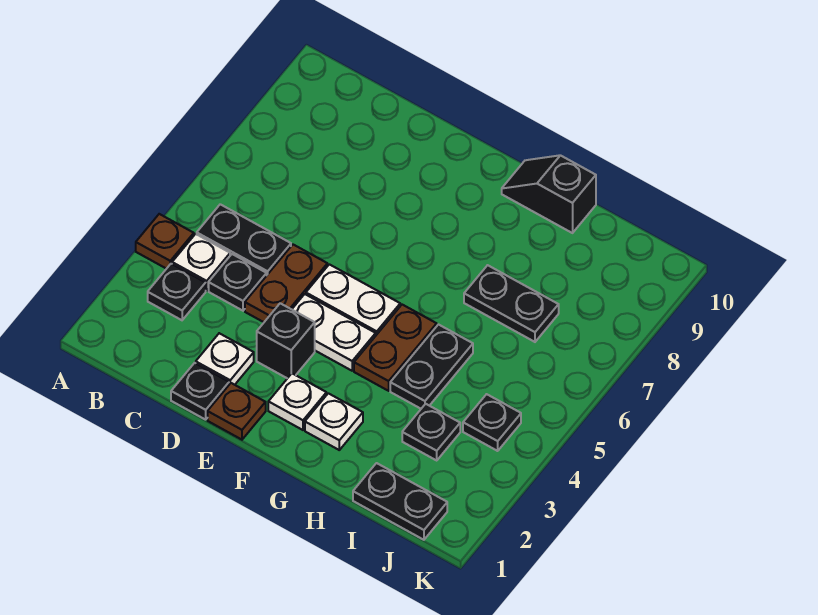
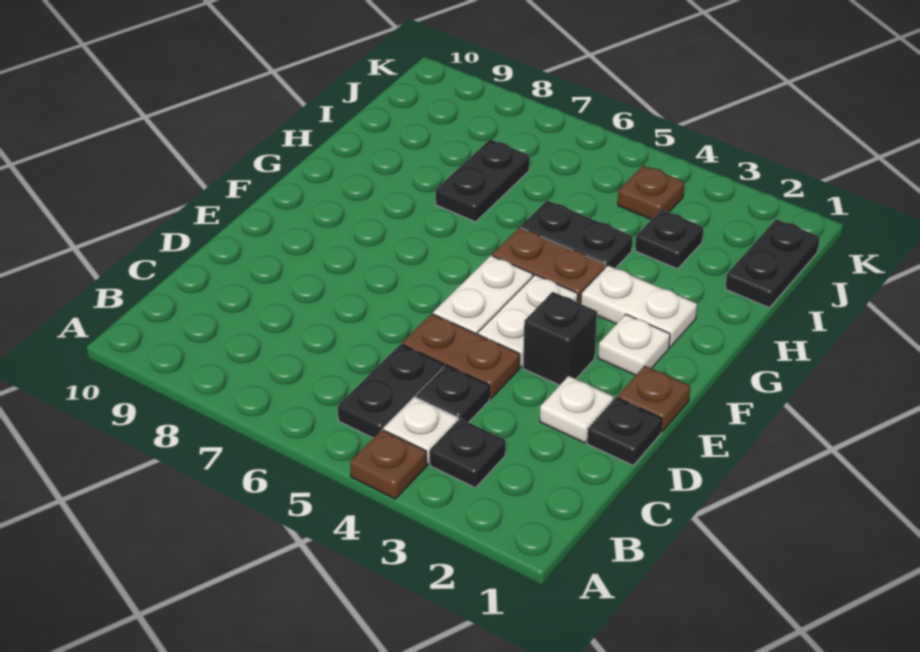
white 1x1 plate [305,393,363,450] -> white 1x2 plate [581,266,697,347]
black 1x2 slope [502,155,596,233] -> none
black 1x1 plate [463,394,521,451] -> brown 1x1 plate [618,165,685,220]

